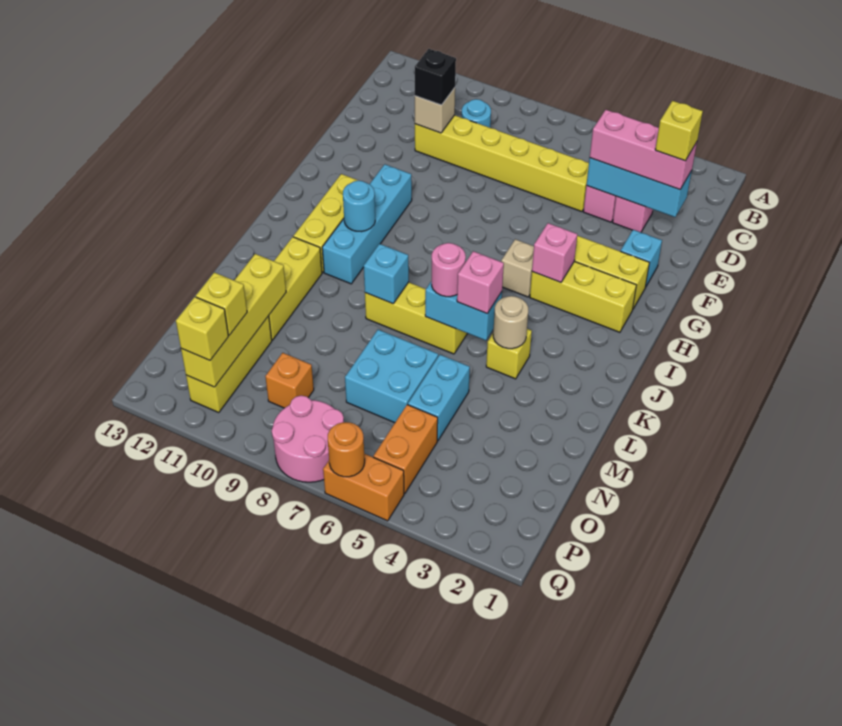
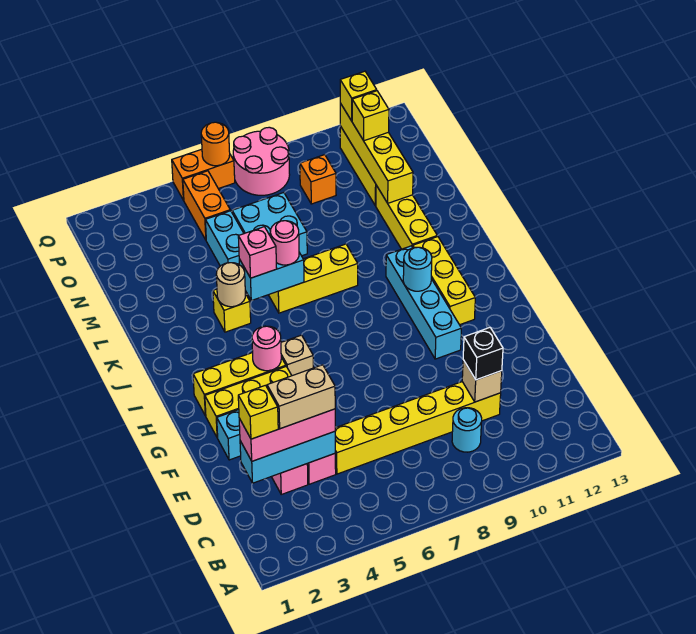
none -> tan 1x2 brick [267,365,335,429]
pink 1x1 brick [532,223,577,282] -> pink 1x1 round brick [252,326,281,371]
cyan 1x1 brick [364,244,409,304] -> none

